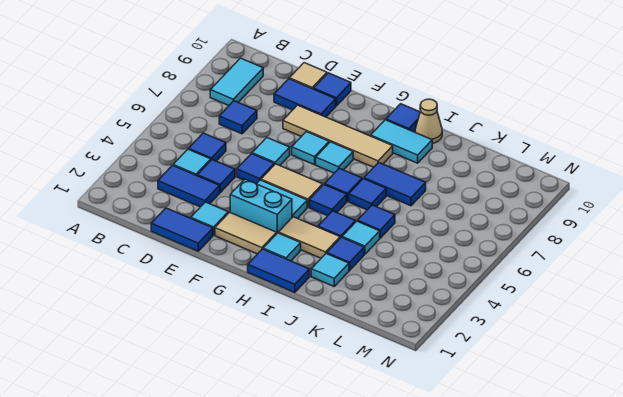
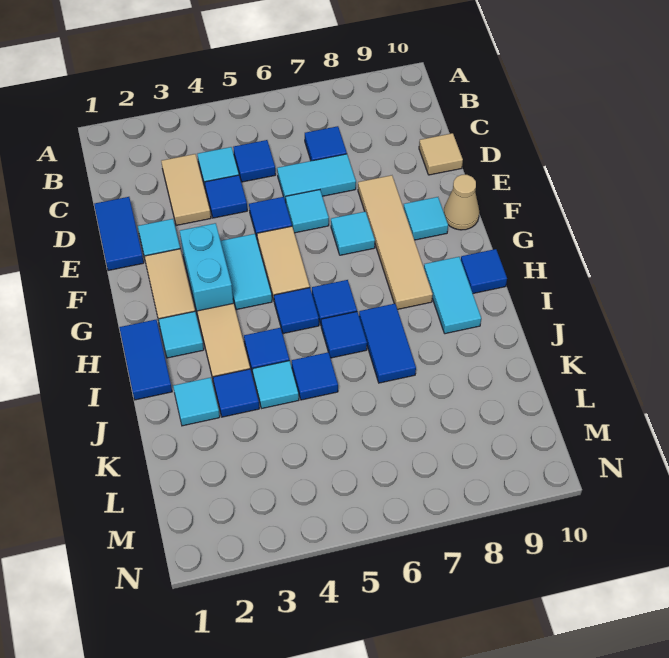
cyan 1x2 tile [210,58,263,106] -> cyan 1x2 tile moved to [277,154,356,202]
blue 1x2 tile [158,165,220,207] -> tan 1x2 tile [161,154,211,225]
blue 1x2 tile [274,79,336,117] -> none
blue 1x1 tile [314,73,351,106] -> none
cyan 1x1 tile [316,142,353,173] -> cyan 1x1 tile moved to [404,197,448,240]
tan 1x1 cone [415,99,442,143] -> tan 1x1 cone moved to [444,175,479,230]

